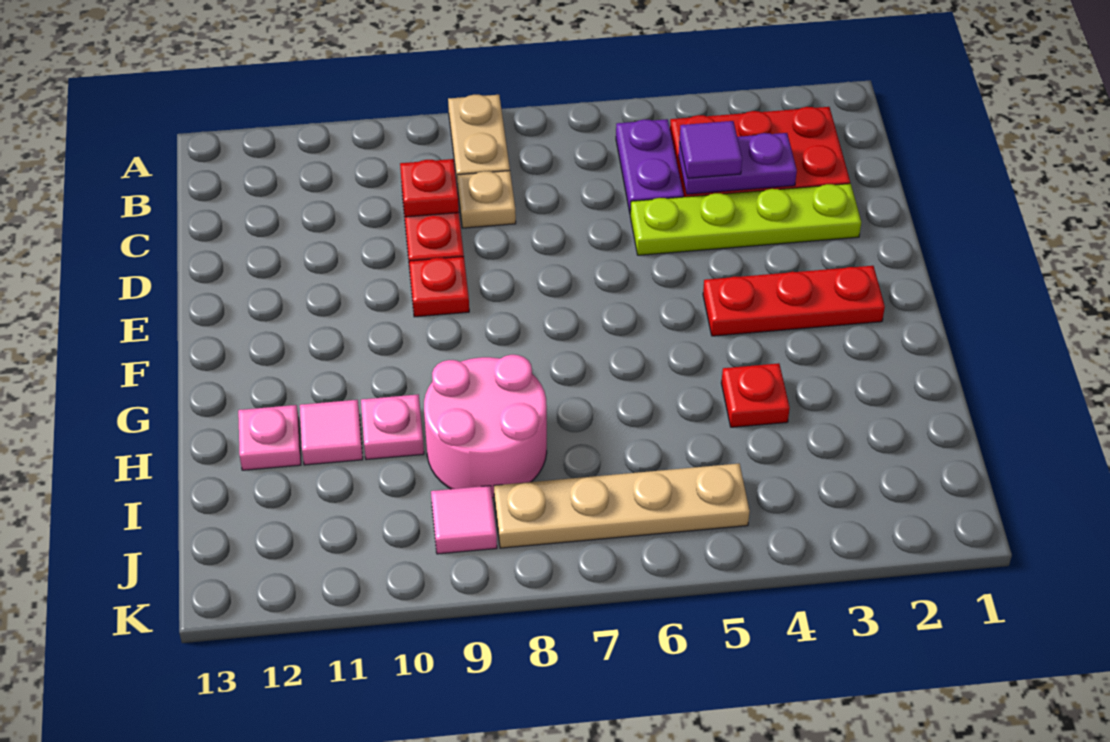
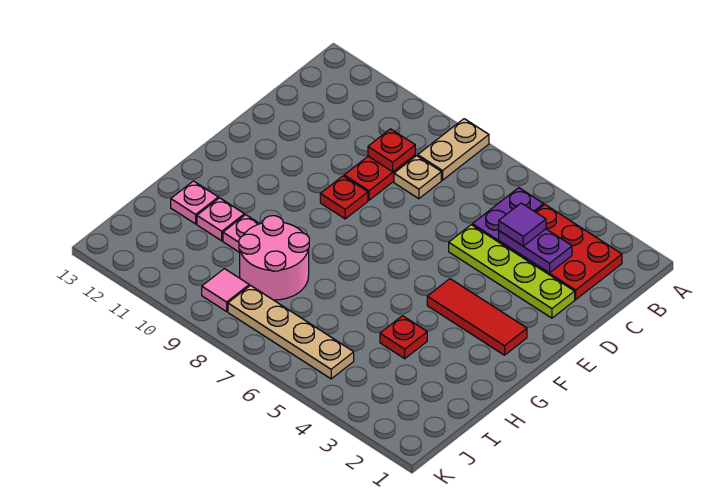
red 1x3 plate [703,266,885,336] -> red 1x3 tile [427,279,527,355]
pink 1x1 tile [300,400,363,465] -> pink 1x1 plate [197,198,244,241]

